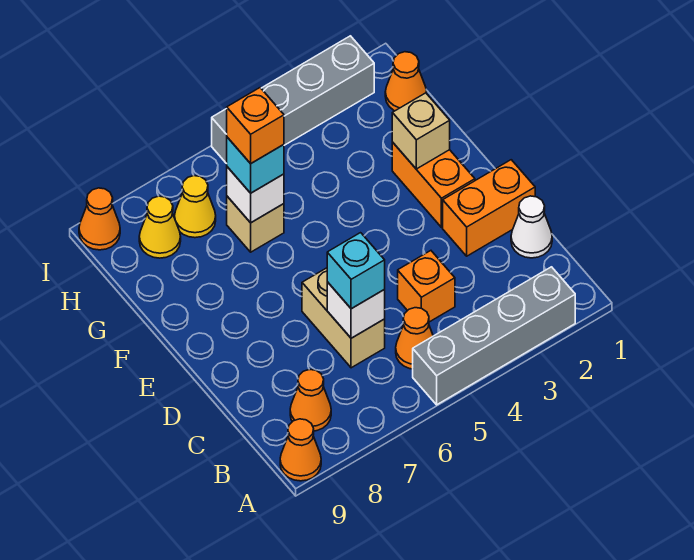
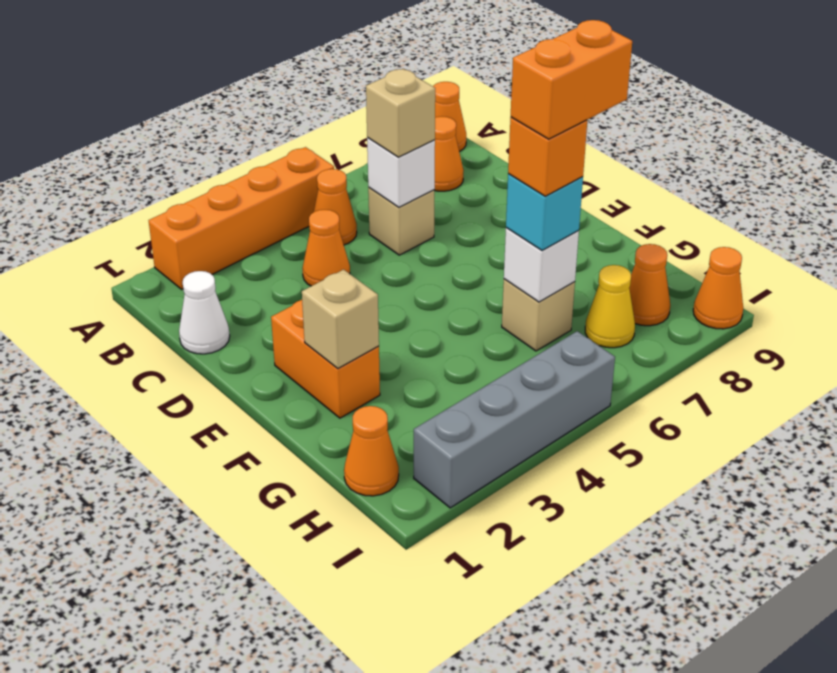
grey 1x4 brick [413,267,575,405] -> orange 1x4 brick [149,147,334,289]
orange 1x1 brick [398,251,455,322] -> orange 1x1 cone [302,210,350,286]
tan 1x2 brick [302,268,385,368] -> tan 1x1 brick [368,188,435,255]
cyan 1x1 brick [327,233,385,309] -> tan 1x1 brick [366,69,435,157]
orange 1x2 brick [443,160,535,256] -> orange 1x2 brick moved to [511,20,632,139]
yellow 1x1 cone [139,196,181,258] -> orange 1x1 cone [629,244,670,326]

